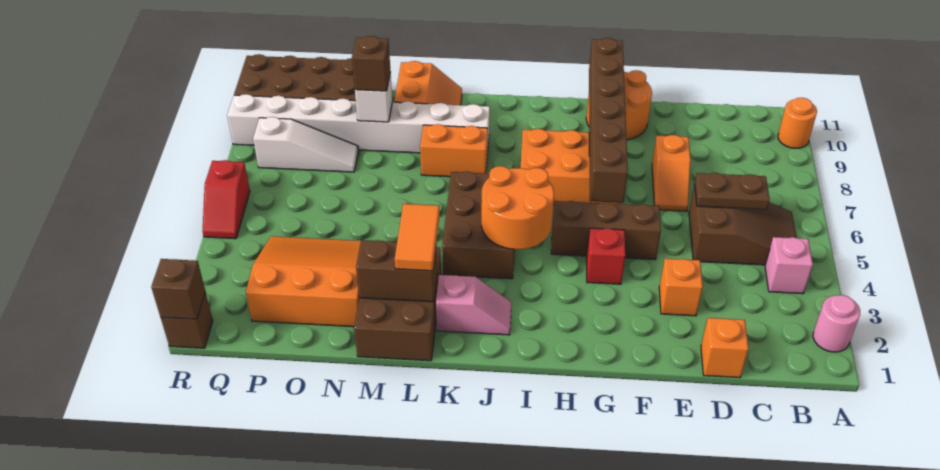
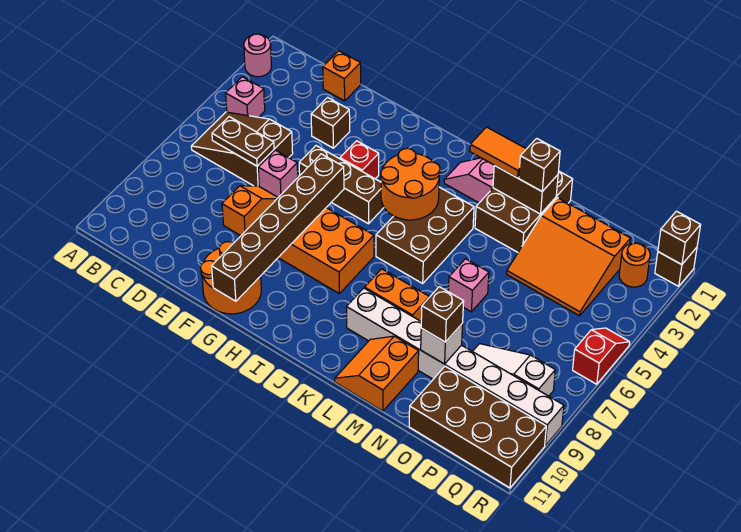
orange 1x1 round brick [778,98,817,148] -> orange 1x1 round brick moved to [619,243,650,287]
orange 1x1 brick [659,259,703,316] -> brown 1x1 brick [311,97,350,148]
none -> pink 1x1 brick [258,150,298,197]
orange 1x2 tile [395,204,440,271] -> orange 1x2 tile turned to [470,127,526,178]
none -> brown 1x1 brick [519,138,560,191]
none -> pink 1x1 brick [448,259,489,312]

